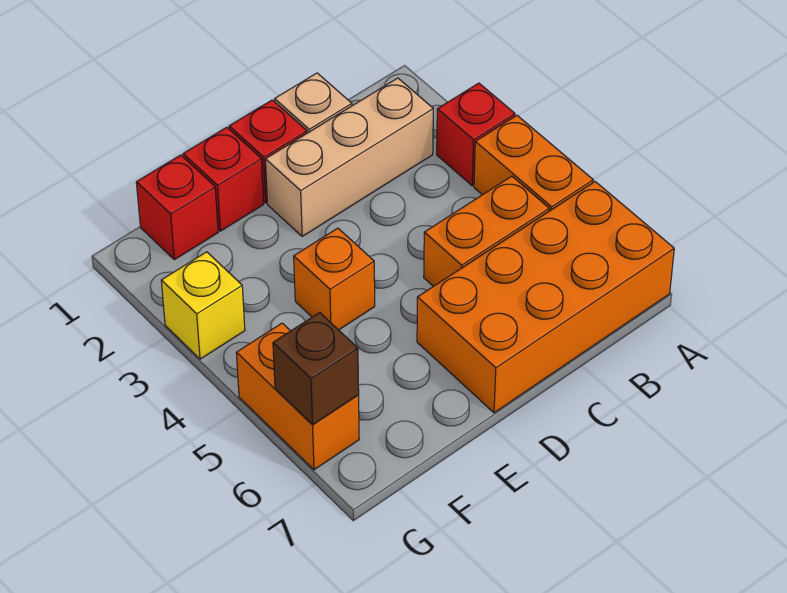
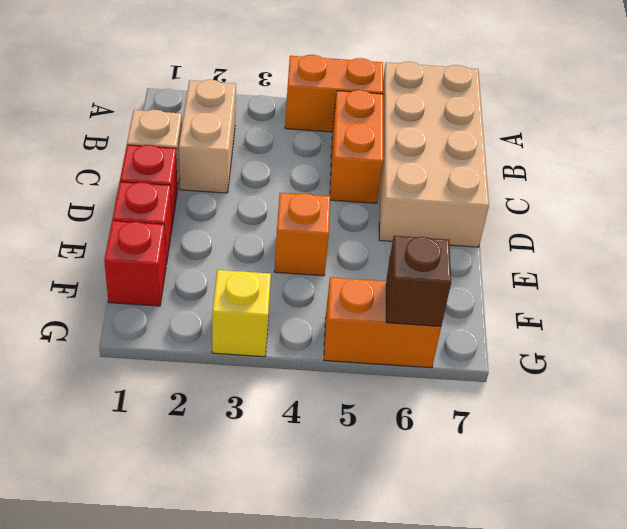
red 1x1 brick [437,83,515,186] -> none
orange 2x4 brick [417,182,674,413] -> tan 2x4 brick [379,62,489,247]
tan 1x3 brick [266,78,433,236] -> tan 1x2 brick [179,80,236,193]

